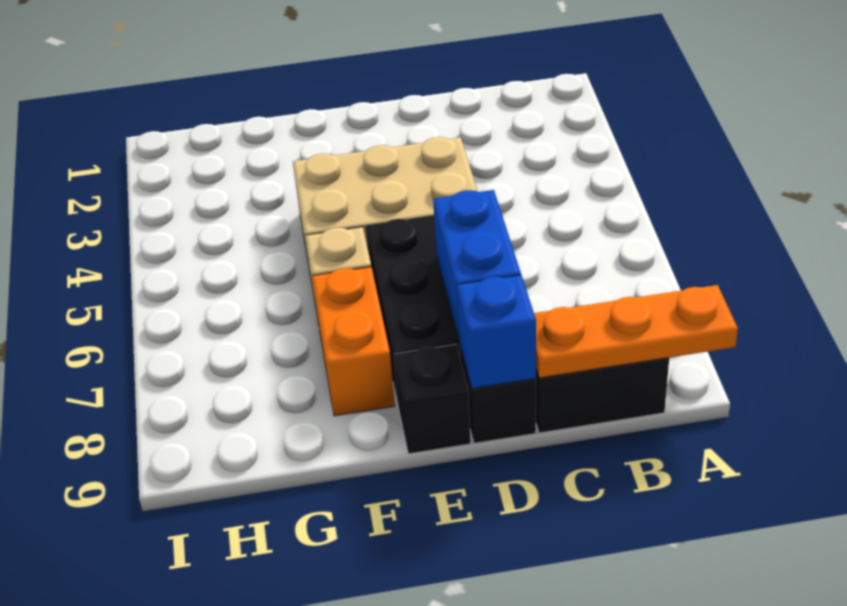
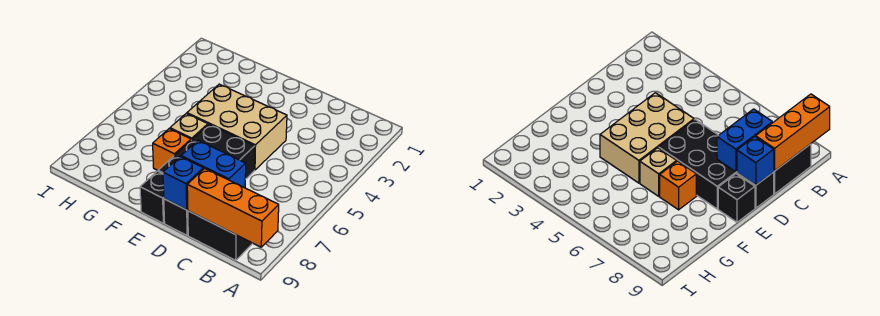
orange 1x3 plate [534,285,738,378] -> orange 1x3 brick [187,168,279,247]
blue 1x2 brick [433,190,521,339] -> blue 1x2 brick turned to [181,140,246,188]
orange 1x2 brick [312,267,395,416] -> orange 1x1 brick [153,129,191,170]

